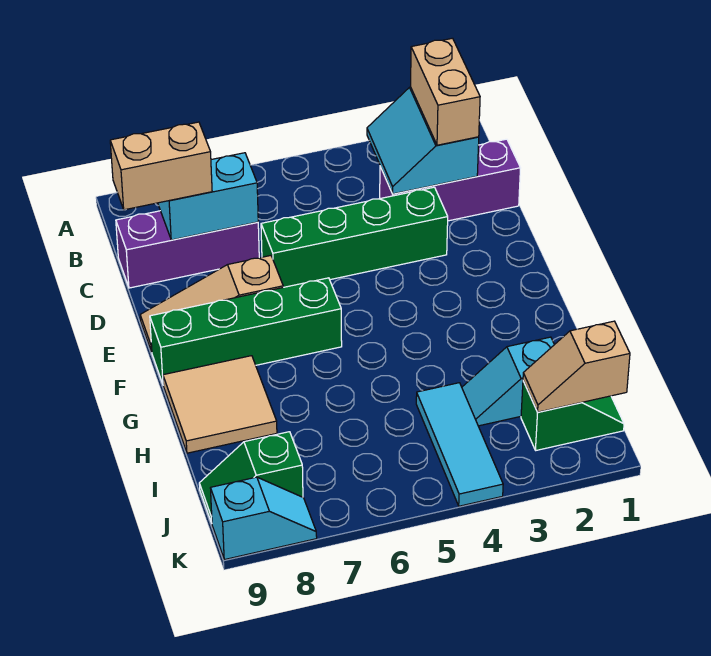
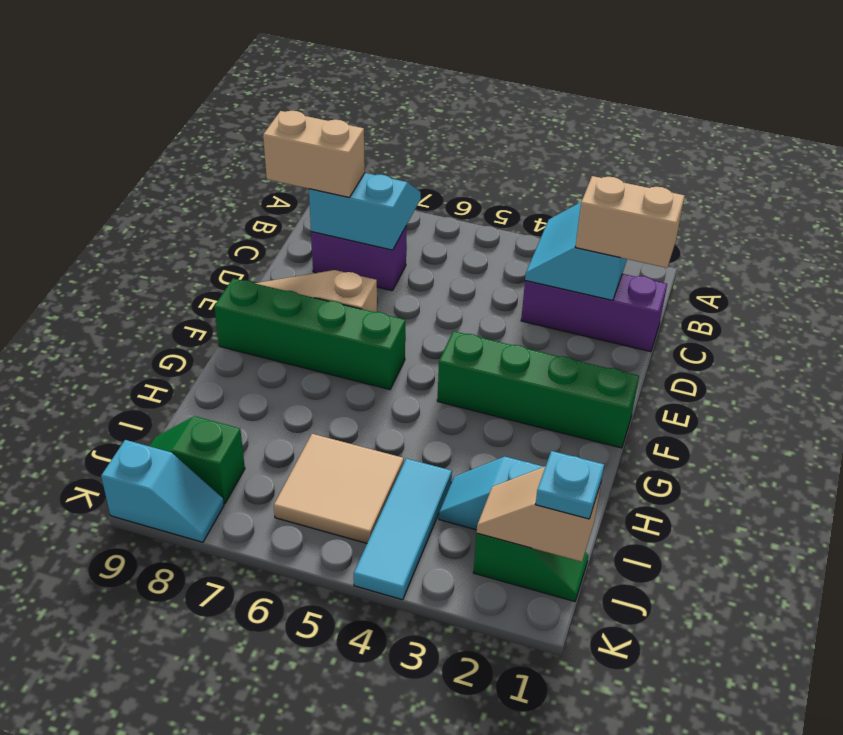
tan 1x2 brick [411,38,480,145] -> tan 1x2 brick turned to [575,176,685,268]
purple 1x3 brick [116,211,259,288] -> purple 1x2 brick [311,226,407,291]
green 1x4 brick [261,187,448,287] -> green 1x4 brick moved to [437,331,639,448]
tan 2x2 tile [163,356,277,453] -> tan 2x2 tile moved to [274,434,404,543]
none -> cyan 1x1 plate [536,451,604,519]

